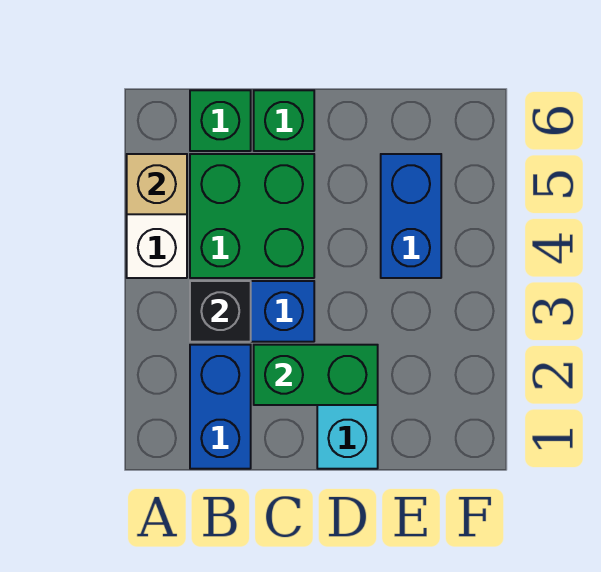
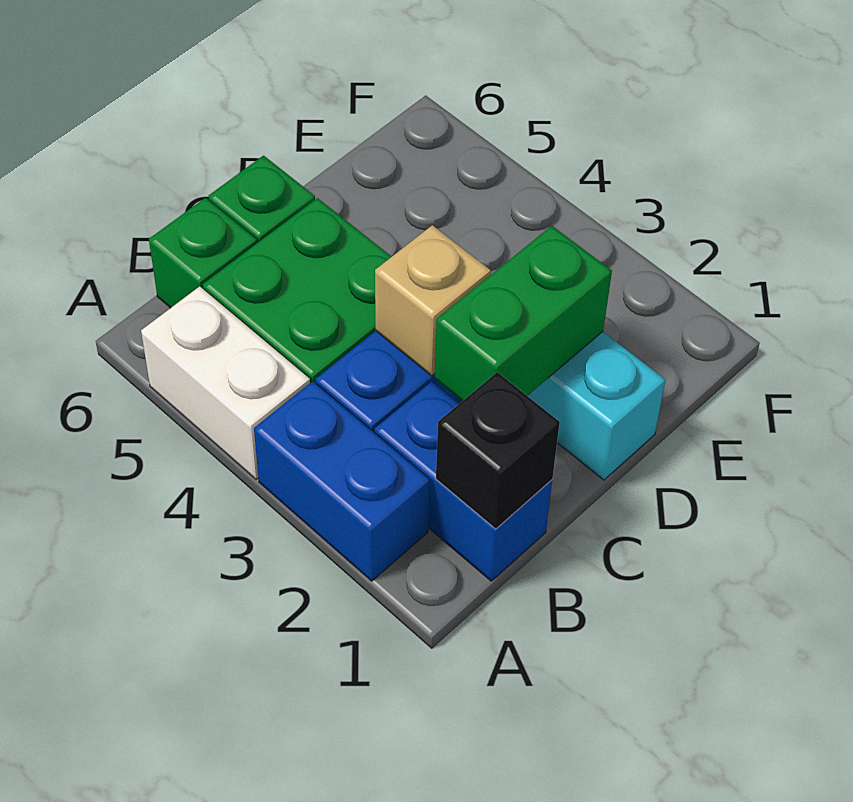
tan 1x1 brick [127,154,187,214] -> tan 1x1 brick moved to [375,225,491,376]
black 1x1 brick [190,281,251,342] -> black 1x1 brick moved to [436,372,560,529]
blue 1x2 brick [381,154,441,278] -> blue 1x2 brick moved to [254,381,430,581]

